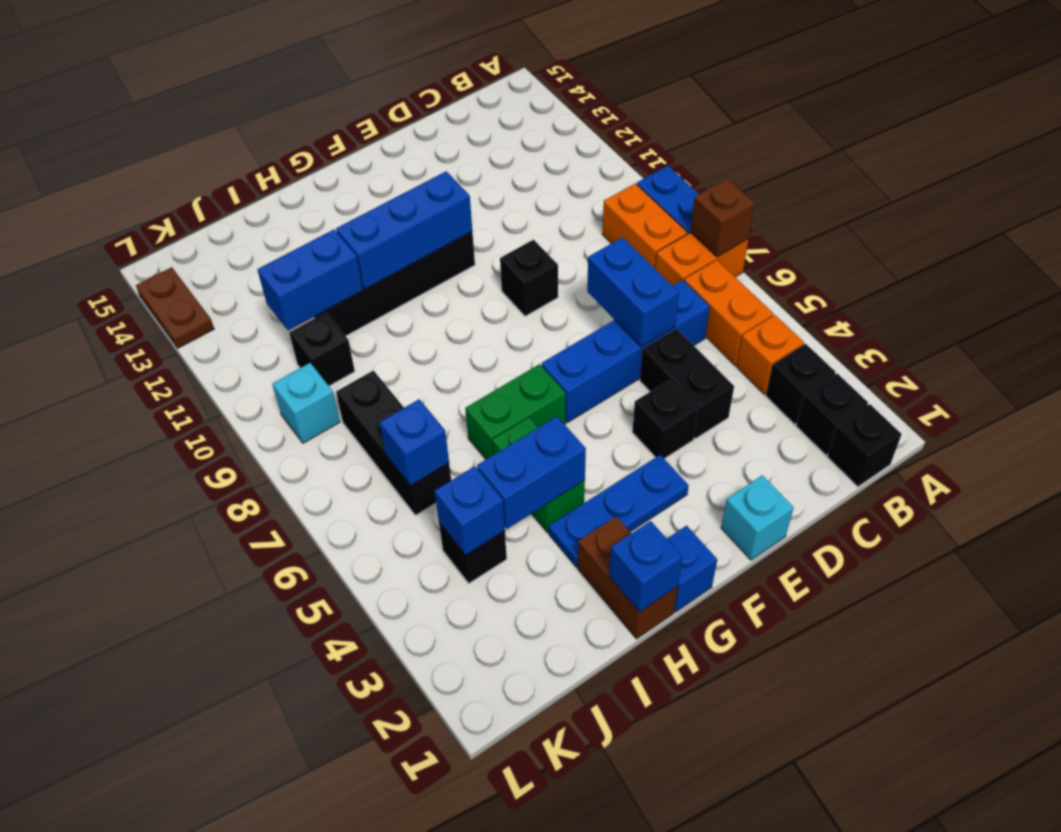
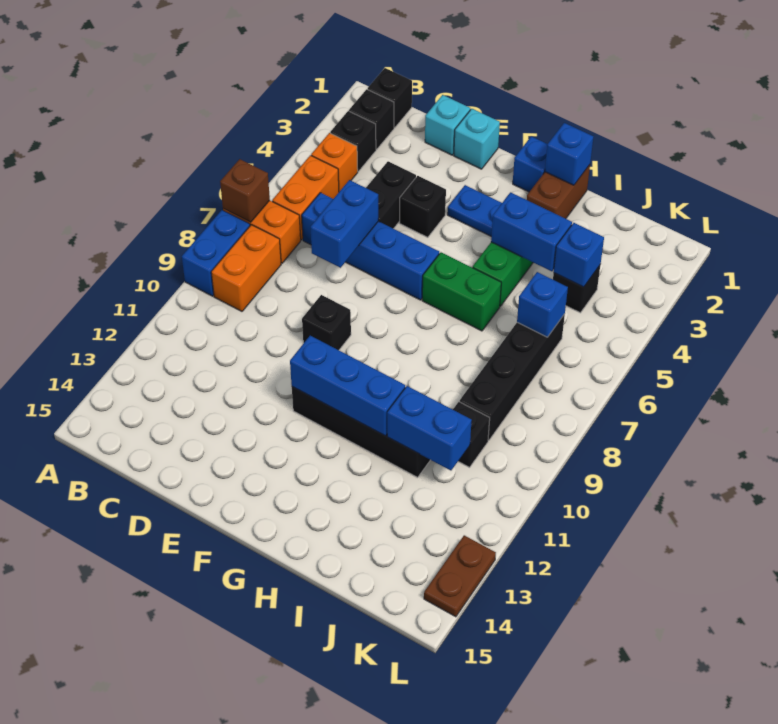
black 1x3 brick [336,371,451,515] -> black 1x4 brick [460,314,565,441]
cyan 1x1 brick [272,363,340,443] -> cyan 1x1 brick moved to [425,95,470,155]

